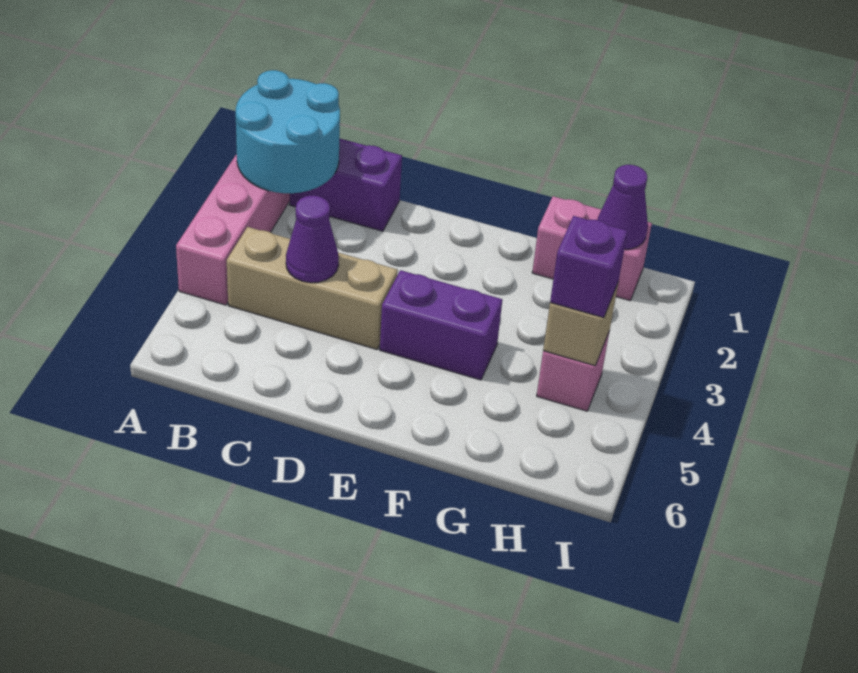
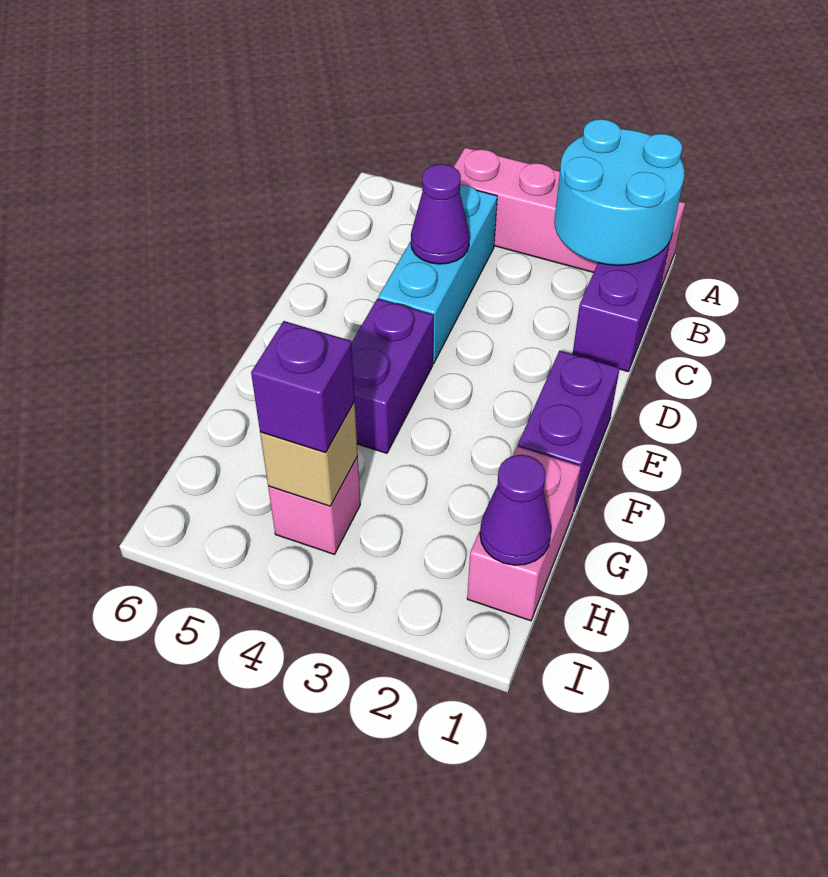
tan 1x3 brick [227,227,398,349] -> cyan 1x3 brick [378,185,497,364]
none -> purple 1x2 brick [518,351,620,512]

